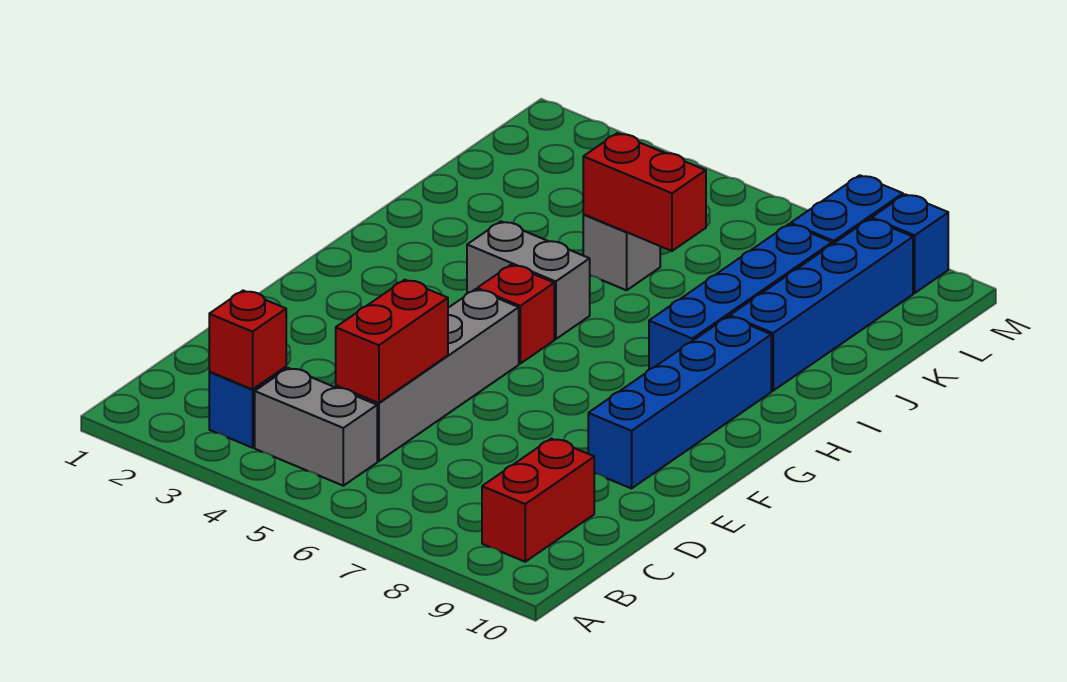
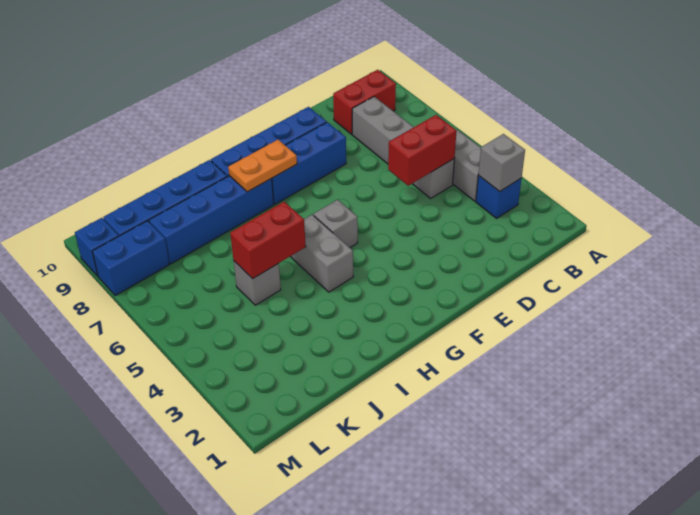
red 1x1 brick [209,291,286,389] -> grey 1x1 brick [478,134,525,192]
grey 1x4 brick [336,289,519,461] -> grey 1x4 brick turned to [352,97,454,198]
none -> blue 1x3 brick [271,122,346,204]
red 1x1 brick [477,265,554,364] -> grey 1x1 brick [313,200,358,248]
none -> orange 1x2 plate [228,140,297,192]
red 1x2 brick [583,133,706,251] -> red 1x2 brick turned to [230,202,306,279]

